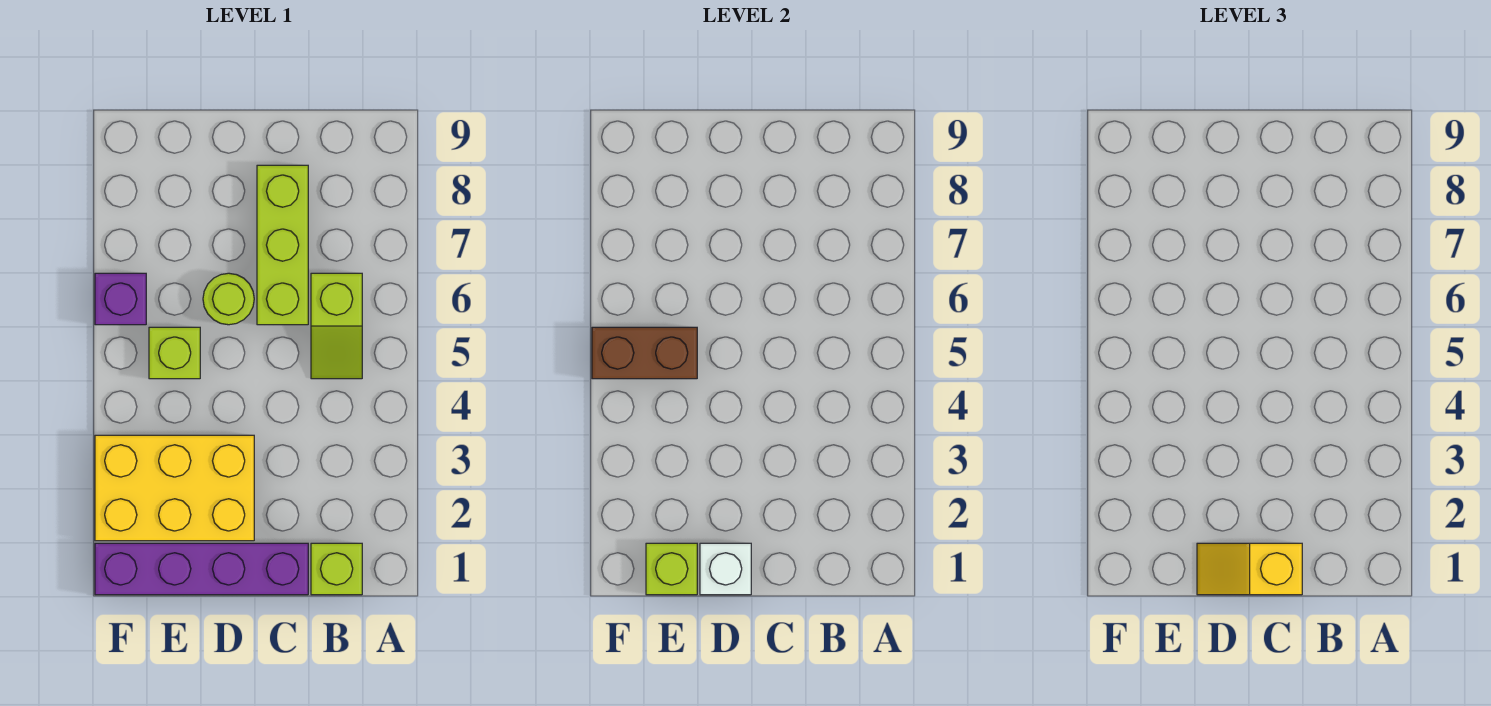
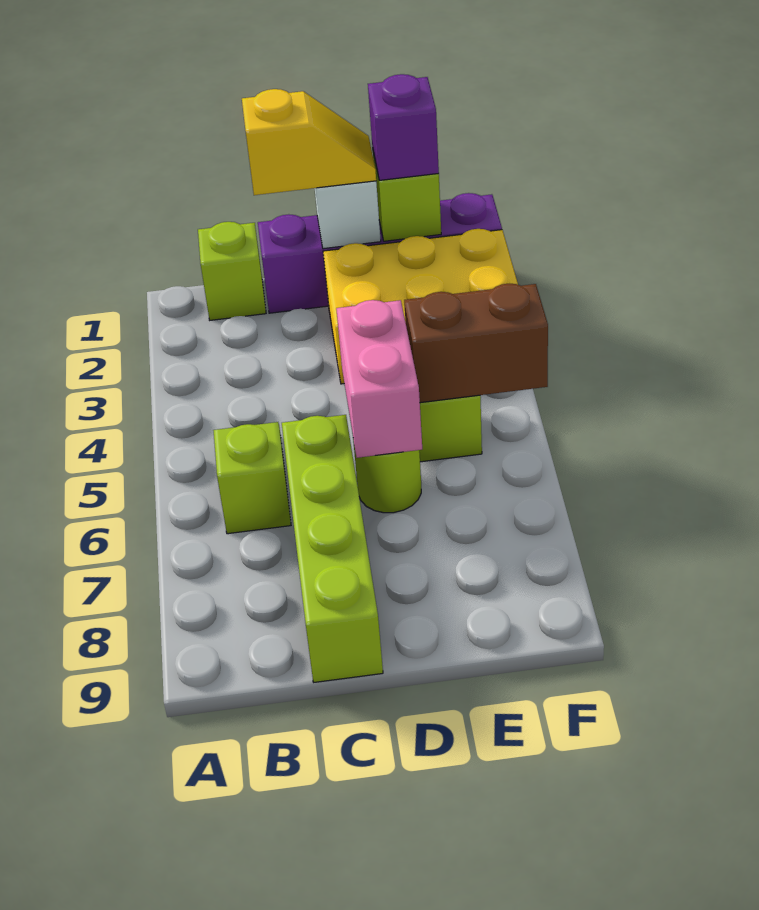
lime 1x3 brick [257,165,308,325] -> lime 1x4 brick [282,415,383,682]
none -> pink 1x2 brick [336,300,422,458]
purple 1x1 brick [95,273,146,325] -> purple 1x1 brick moved to [368,74,439,180]

